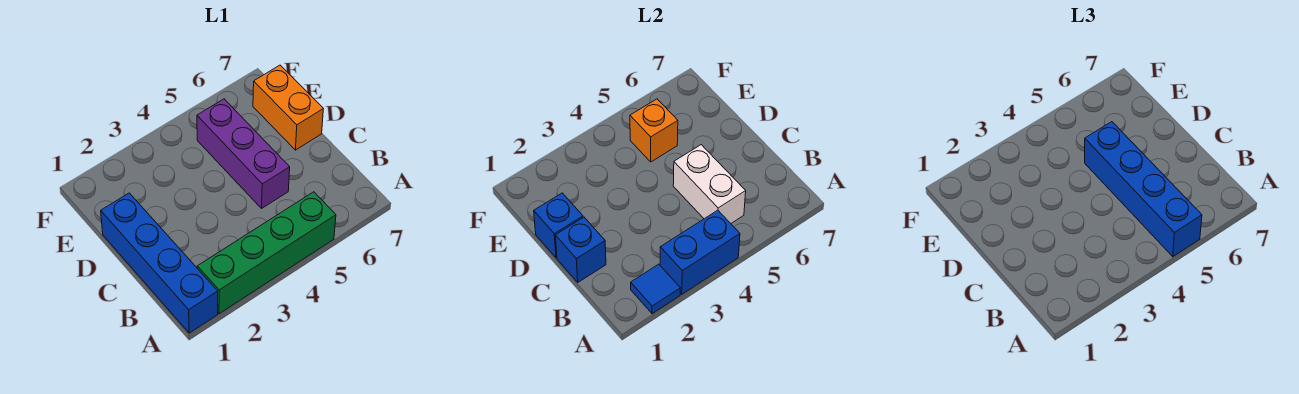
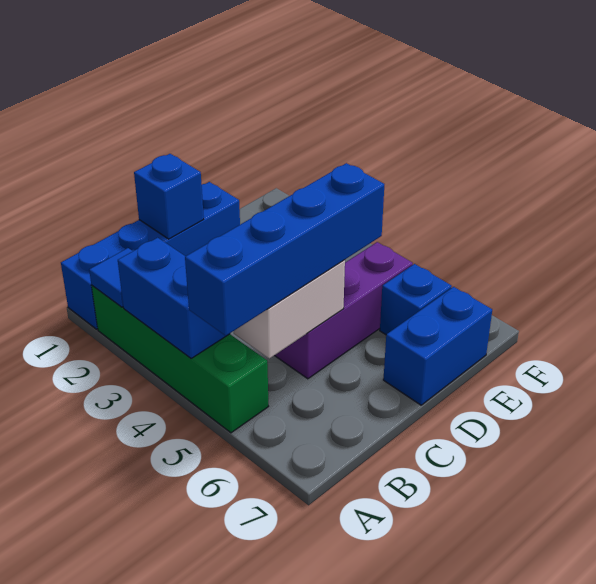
blue 1x1 brick [534,193,583,258] -> blue 1x1 brick moved to [380,264,452,335]
orange 1x2 brick [253,65,323,150] -> blue 1x2 brick [383,287,492,405]
orange 1x1 brick [630,99,678,162] -> none

